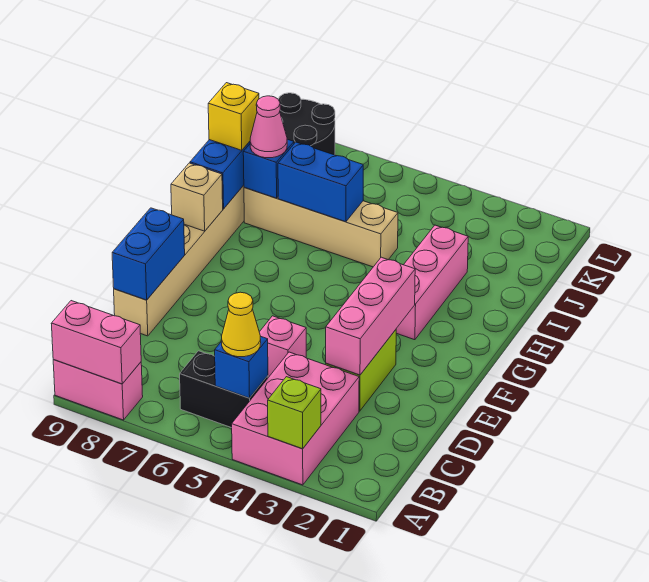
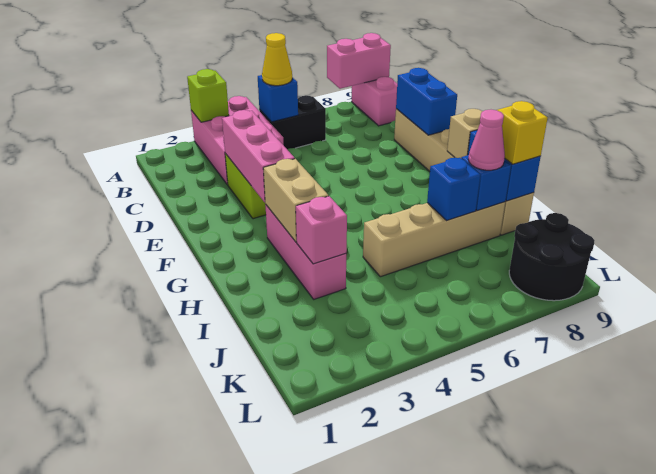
pink 1x2 brick [53,360,143,420] -> pink 1x2 brick turned to [352,77,397,126]
pink 1x1 brick [259,316,306,378] -> pink 1x1 brick moved to [296,196,347,264]
none -> tan 1x2 brick [263,159,329,242]
blue 1x2 brick [278,142,363,222] -> blue 1x1 brick [427,158,480,221]

